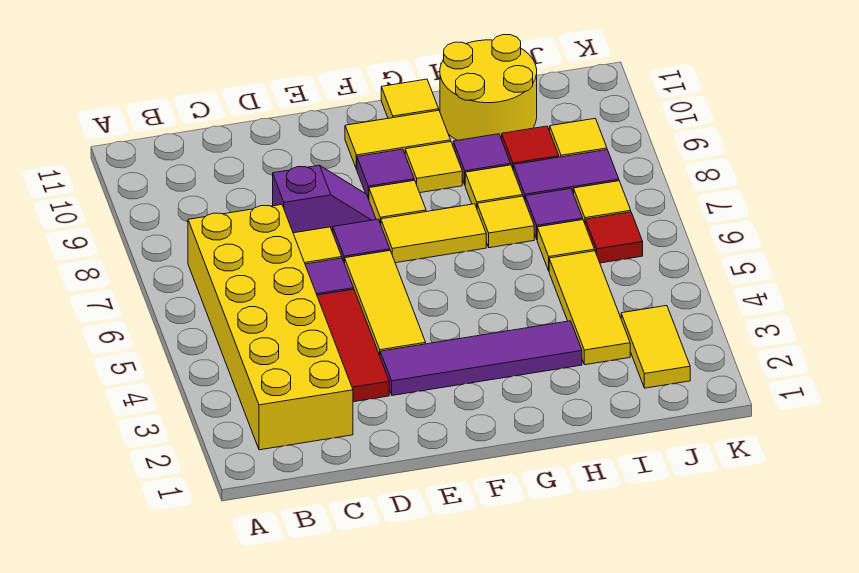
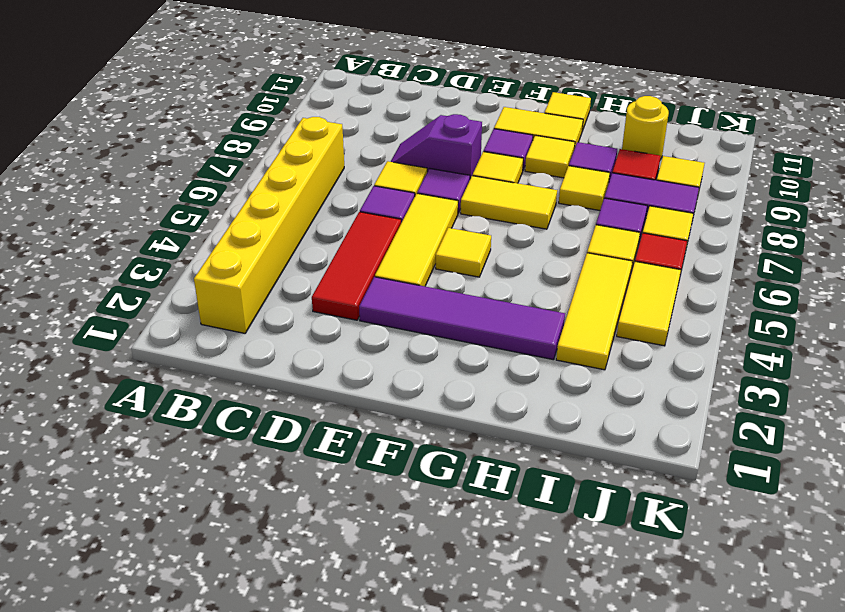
yellow 2x6 brick [188,204,353,450] -> yellow 1x6 brick [194,117,344,333]
purple 1x2 slope [273,165,376,233] -> purple 1x2 slope turned to [391,114,482,179]
yellow 1x1 tile [477,196,534,248] -> yellow 1x1 tile moved to [436,228,491,277]
yellow 2x2 round brick [440,35,537,140] -> yellow 1x1 round brick [622,96,669,160]
yellow 1x2 tile [621,306,690,388] -> yellow 1x2 tile moved to [617,262,681,346]

